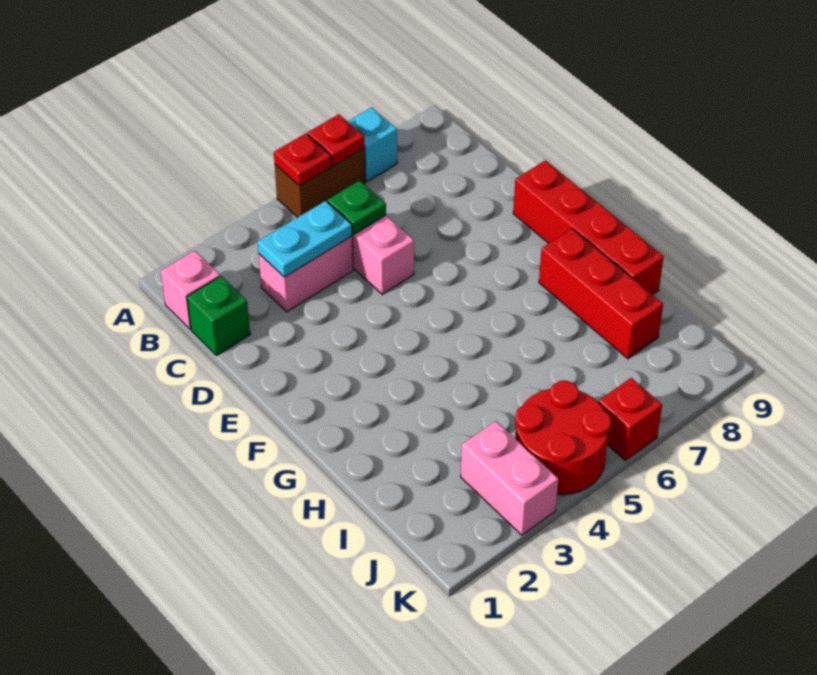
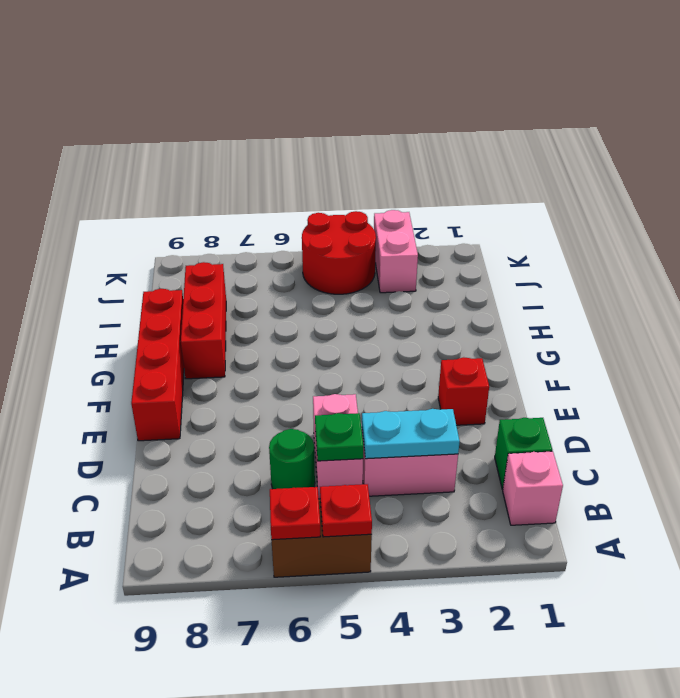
cyan 1x1 brick [348,107,397,182] -> none
none -> green 1x1 round brick [269,429,315,489]
red 1x1 brick [599,378,662,460] -> red 1x1 brick moved to [438,357,489,425]

